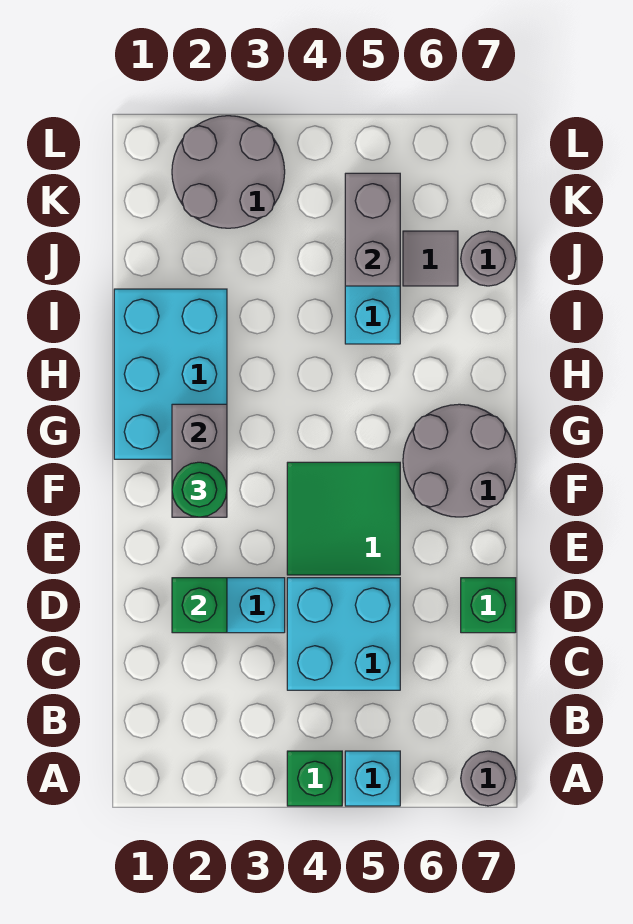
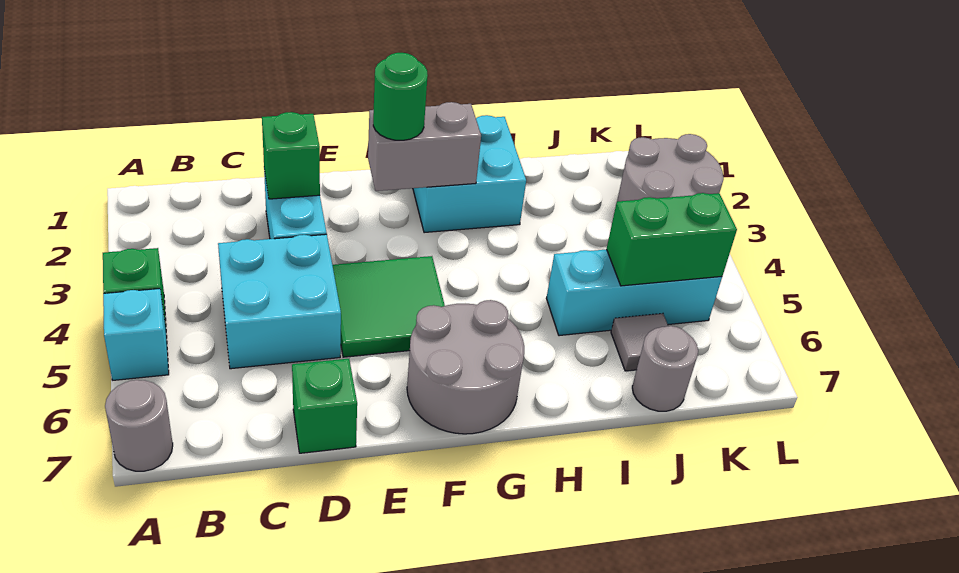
cyan 2x3 brick [114,289,227,459] -> cyan 2x2 brick [413,115,526,233]
grey 1x2 brick [345,173,400,286] -> green 1x2 brick [607,193,737,286]

